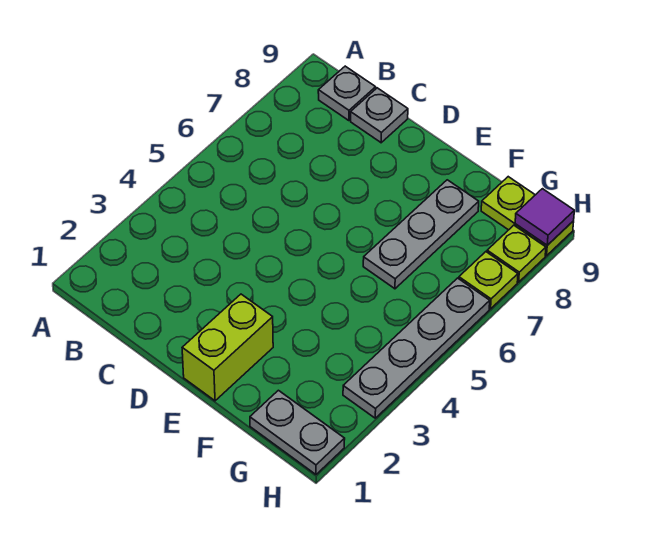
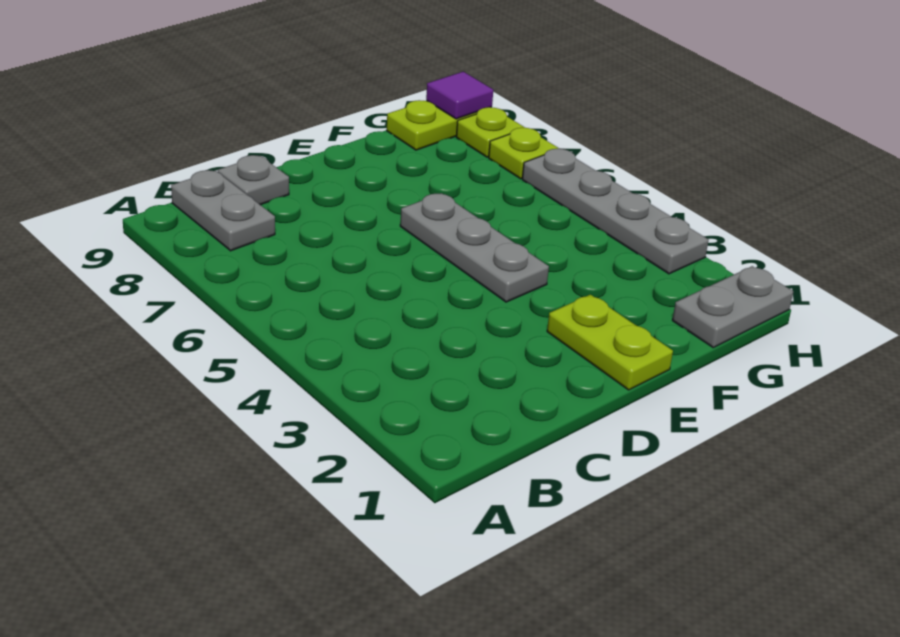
grey 1x1 plate [318,66,376,121] -> grey 1x2 plate [171,170,275,251]
lime 1x2 brick [182,294,273,401] -> lime 1x2 plate [547,295,673,390]
grey 1x3 plate [363,180,479,289] -> grey 1x3 plate moved to [400,193,549,302]

